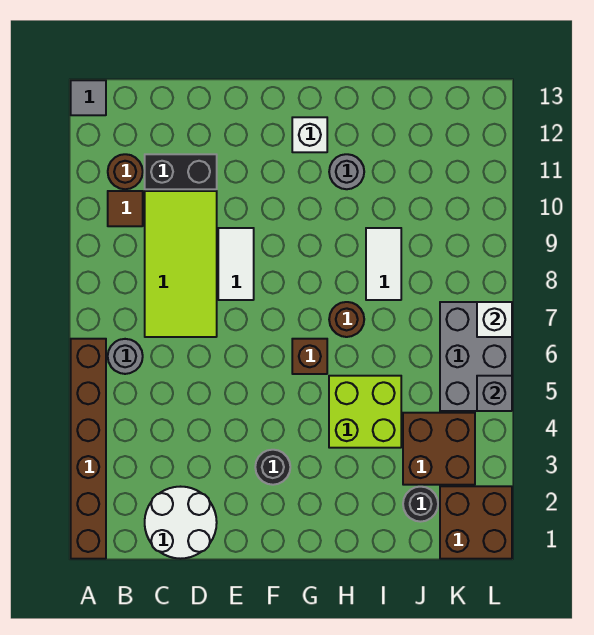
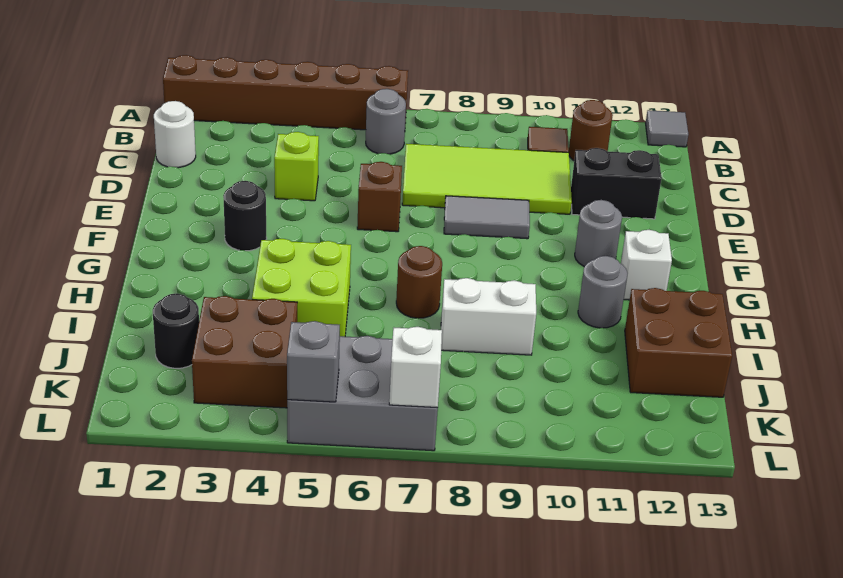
white 2x2 round brick [145,487,217,559] -> white 1x1 round brick [154,101,196,168]
black 1x2 brick [145,154,217,189] -> black 1x2 brick turned to [571,148,662,219]
none -> lime 1x1 brick [274,132,319,201]
white 1x2 tile [218,228,254,300] -> grey 1x2 tile [444,196,530,239]
none -> grey 1x1 round brick [575,200,622,266]
brown 1x1 brick [292,339,327,374] -> brown 1x1 brick moved to [357,162,402,232]
white 1x2 tile [366,228,401,300] -> white 1x2 brick [441,278,536,355]
brown 2x2 brick [440,486,512,559] -> brown 2x2 brick moved to [625,288,732,397]

